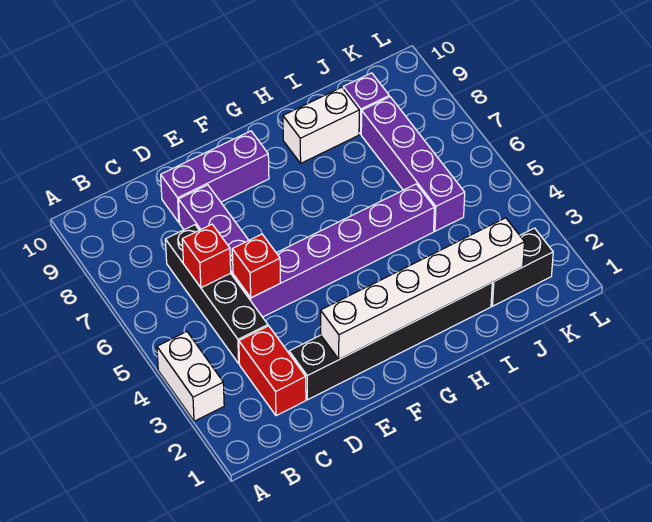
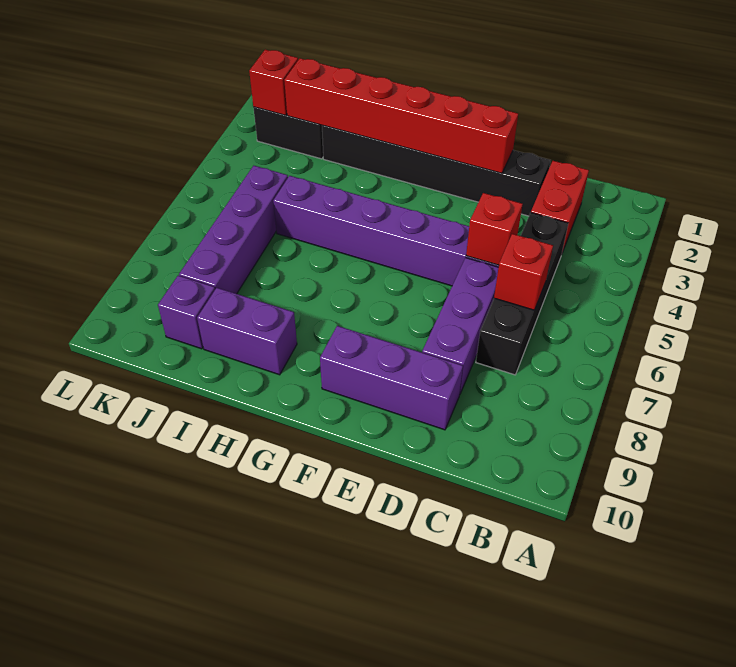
white 1x2 brick [157,332,224,421] -> none
white 1x6 brick [321,218,525,359] -> red 1x6 brick [284,58,518,173]
white 1x2 brick [283,87,359,163] -> purple 1x2 brick [197,288,297,375]
none -> red 1x1 brick [249,50,298,115]

